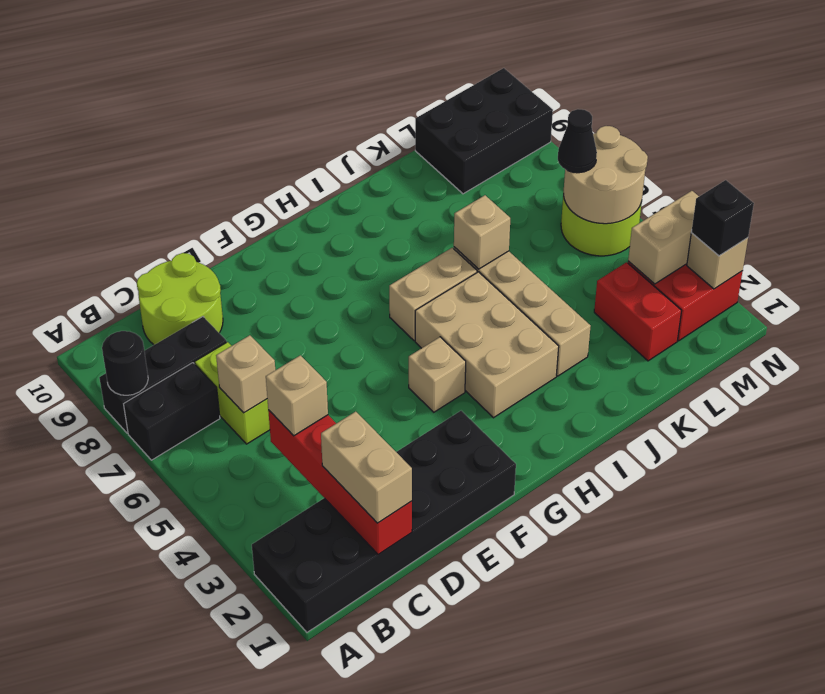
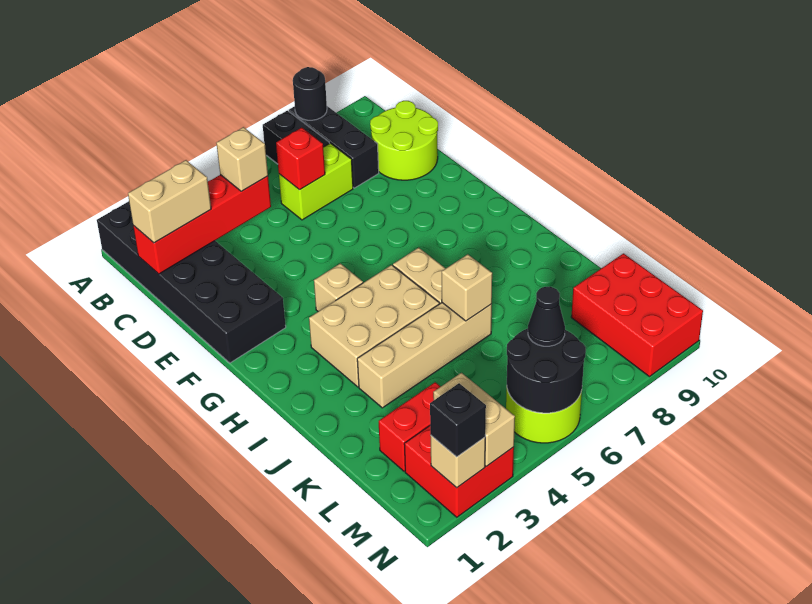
tan 1x1 brick [216,335,275,413] -> red 1x1 brick [276,128,325,190]
black 2x3 brick [415,68,553,194] -> red 2x3 brick [571,254,703,377]
tan 2x2 round brick [564,126,648,224] -> black 2x2 round brick [507,329,586,413]

